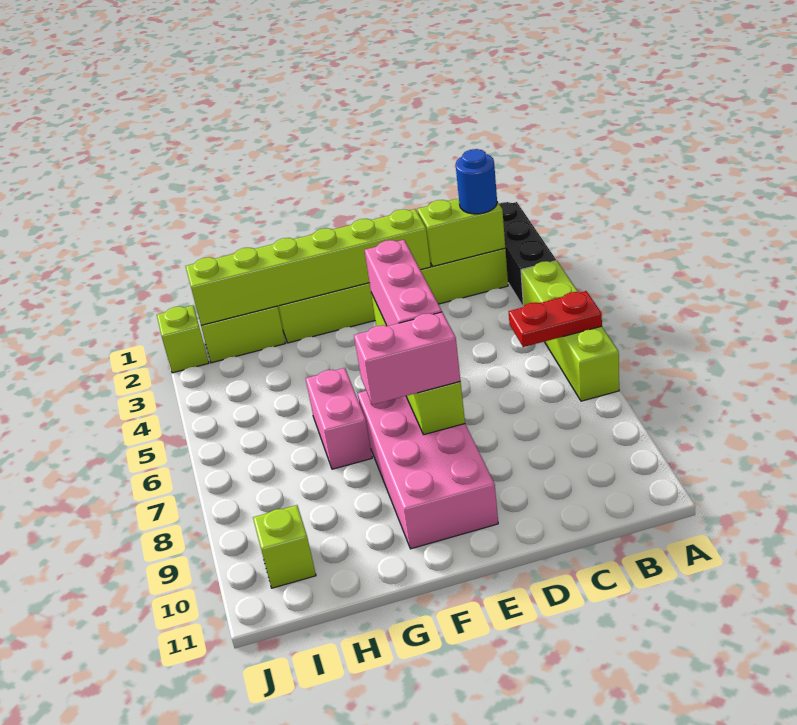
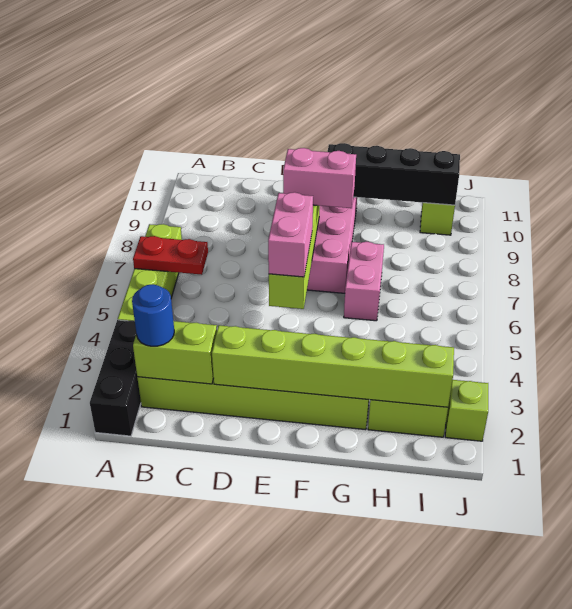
pink 1x3 brick [365,240,442,326] -> pink 1x2 brick [268,192,313,277]
none -> black 1x4 brick [328,143,460,205]

